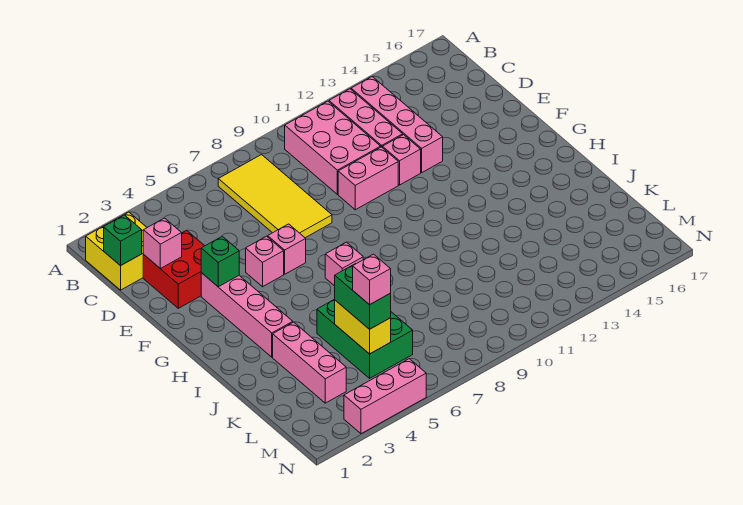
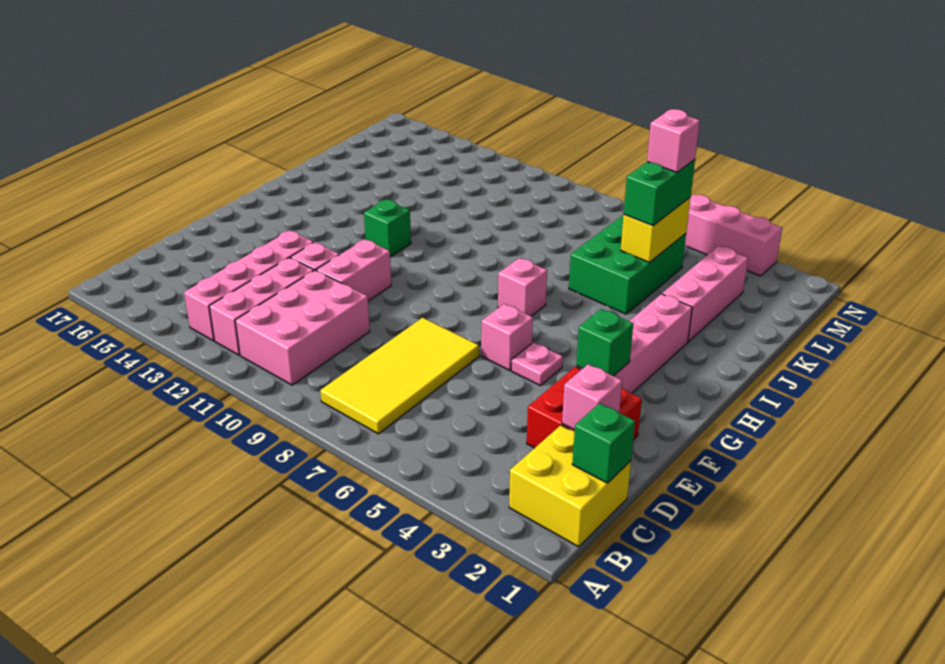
pink 1x2 brick [338,147,398,210] -> pink 1x2 brick turned to [316,239,391,301]
pink 1x1 brick [246,236,284,287] -> pink 1x1 plate [511,342,563,386]
none -> green 1x1 brick [364,199,411,257]

